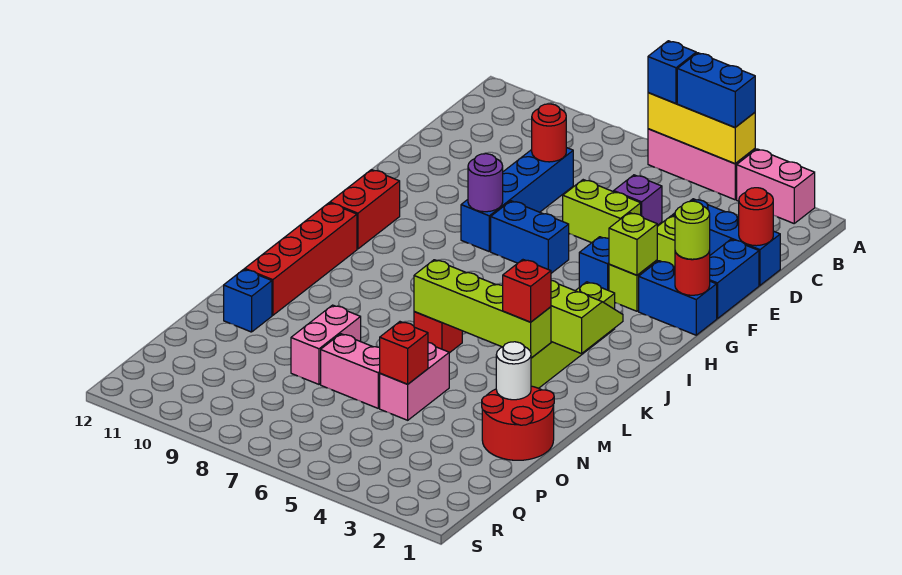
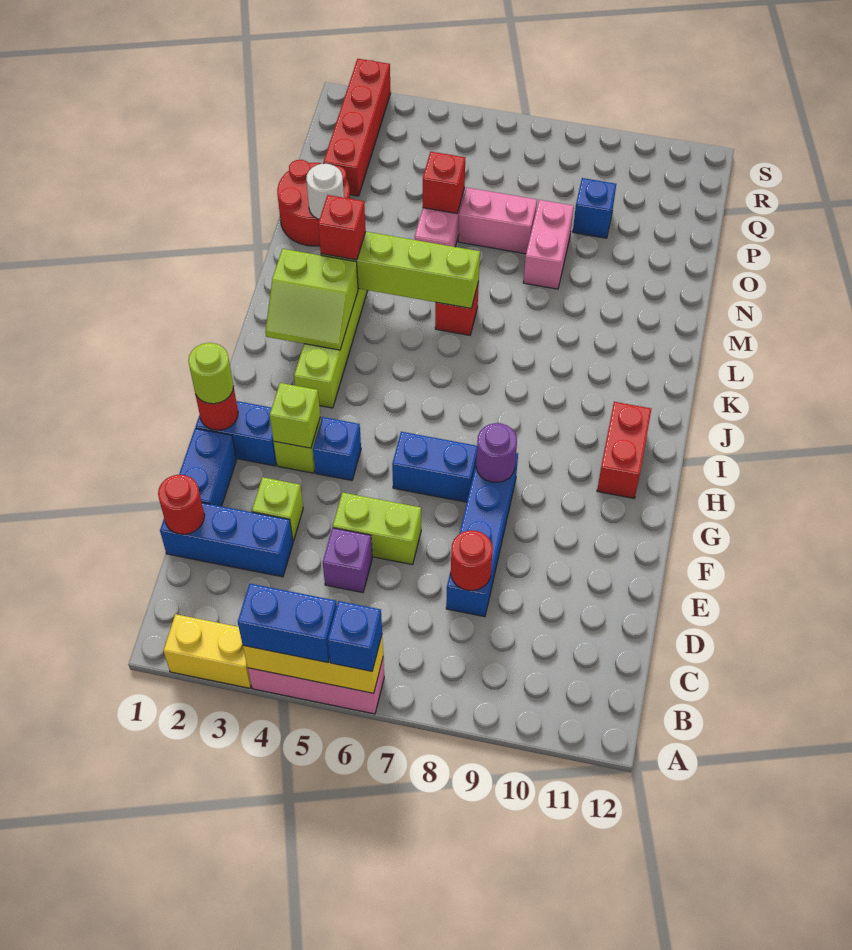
pink 1x2 brick [737,149,815,223] -> yellow 1x2 brick [163,614,251,688]
red 1x4 brick [245,203,357,315] -> red 1x4 brick moved to [323,59,391,196]
blue 1x1 brick [224,269,272,332] -> blue 1x1 brick moved to [573,178,616,238]

